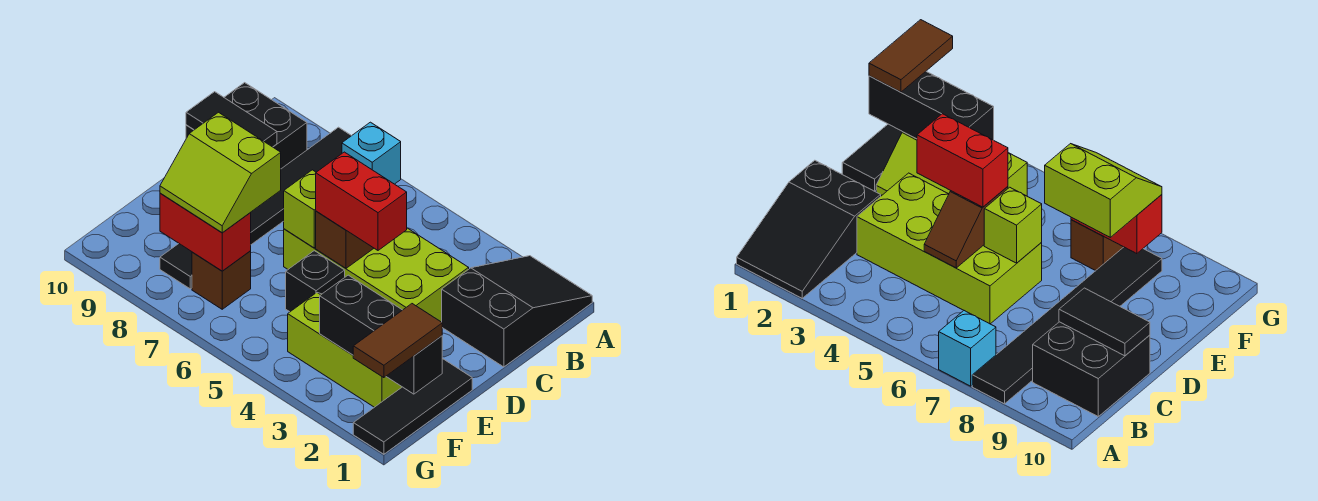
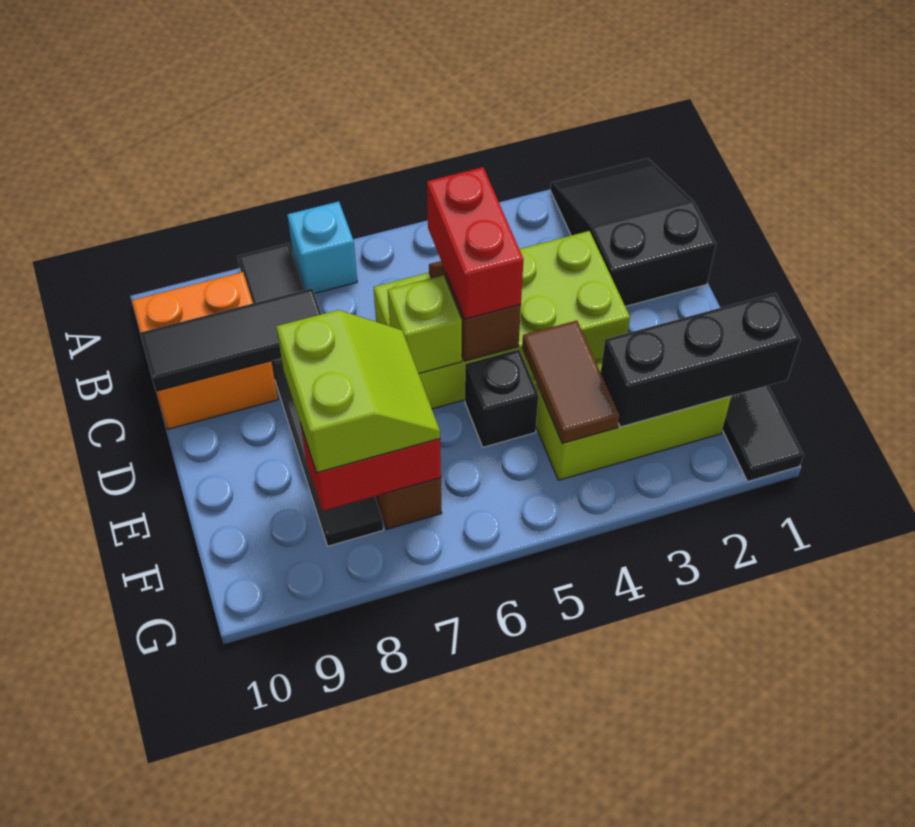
black 2x2 brick [186,83,307,169] -> orange 2x2 brick [132,272,278,429]
black 1x2 tile [186,92,277,147] -> black 1x3 tile [140,288,321,391]
red 1x2 brick [316,152,407,250] -> red 1x2 brick turned to [427,167,524,319]
lime 2x2 slope [160,112,281,233] -> lime 2x2 slope turned to [276,310,440,473]
brown 1x2 tile [353,304,442,378] -> brown 1x2 tile moved to [522,321,619,443]

